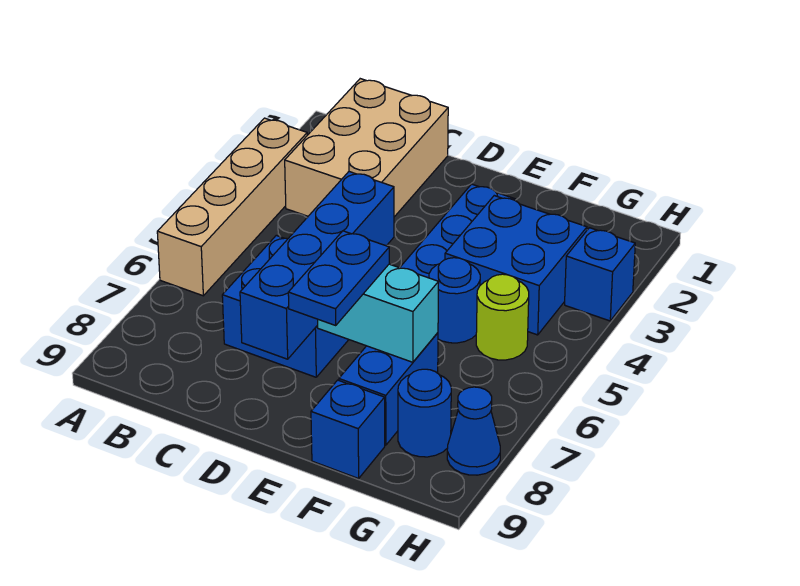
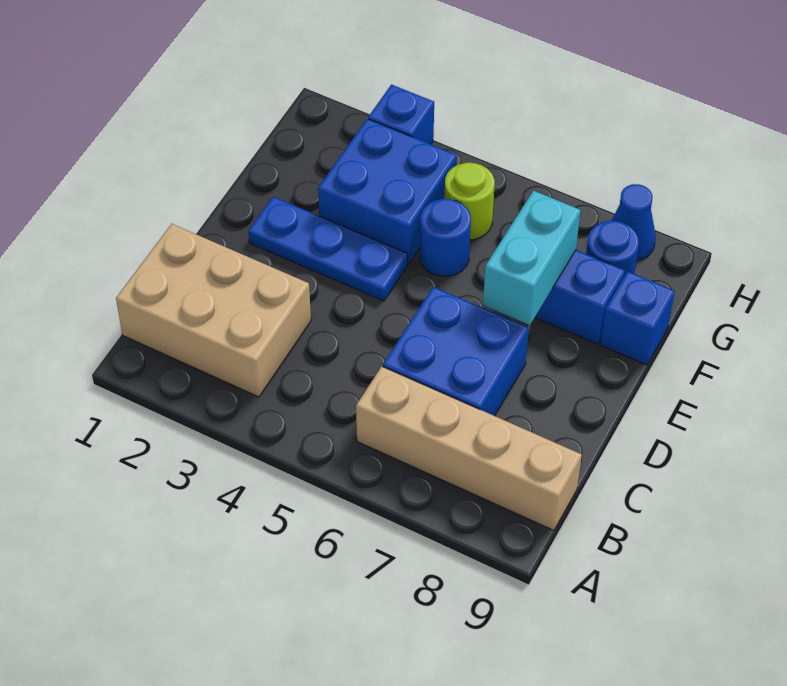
tan 1x4 brick [157,118,307,296] -> tan 1x4 brick moved to [356,366,582,530]
blue 1x4 brick [240,172,394,359] -> none
blue 1x2 plate [288,231,389,325] -> none

